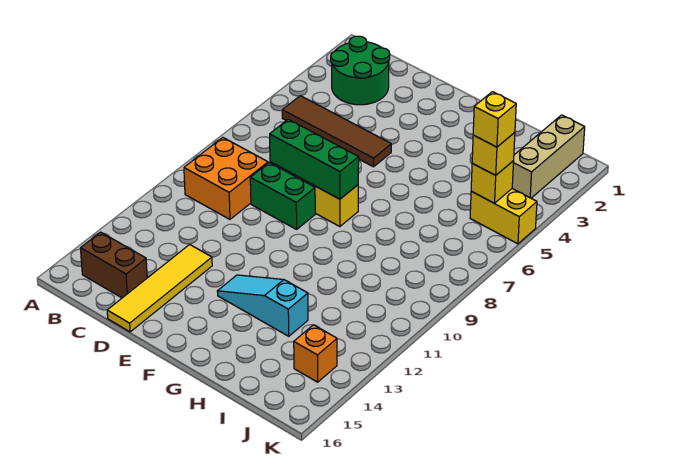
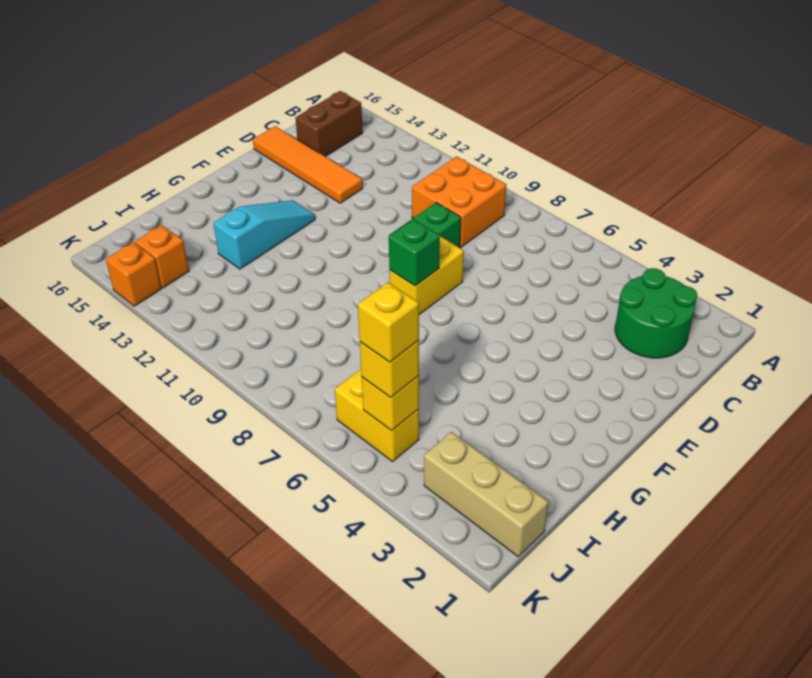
brown 1x4 tile [282,96,391,167] -> none
green 1x3 brick [270,119,359,199] -> green 1x1 brick [389,219,440,286]
yellow 1x4 tile [107,245,212,332] -> orange 1x4 tile [253,126,363,203]
yellow 1x2 brick [470,189,537,244] -> yellow 1x2 brick turned to [335,369,419,462]
none -> orange 1x1 brick [106,242,161,306]

